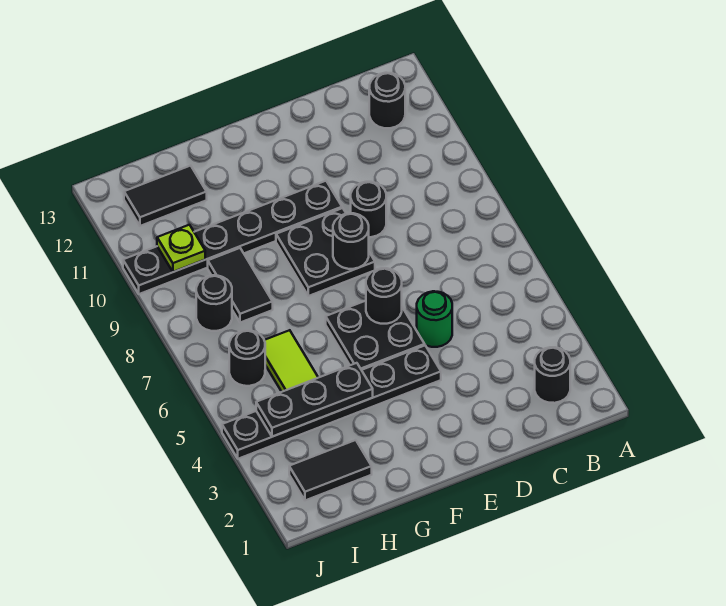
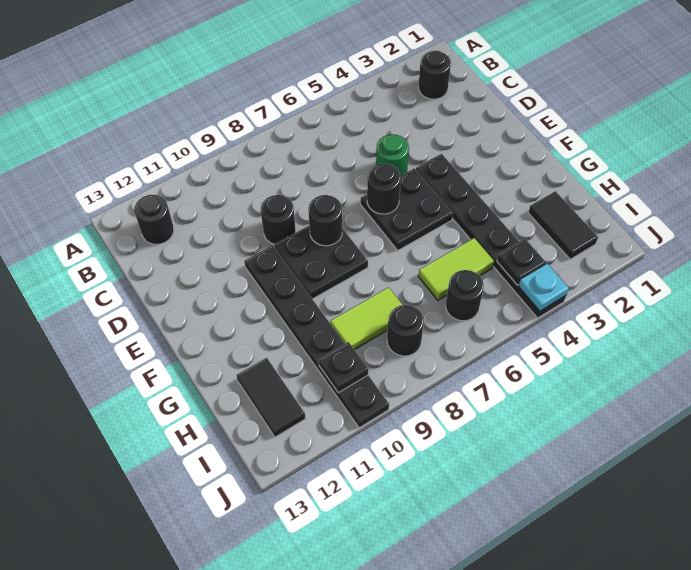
black 1x3 plate [256,363,373,437] -> black 1x1 plate [497,239,546,285]
black 1x2 tile [208,248,273,323] -> lime 1x2 tile [330,287,402,350]
lime 1x1 plate [157,225,205,272] -> black 1x1 plate [319,342,368,393]
none -> cyan 1x1 plate [519,264,569,311]

